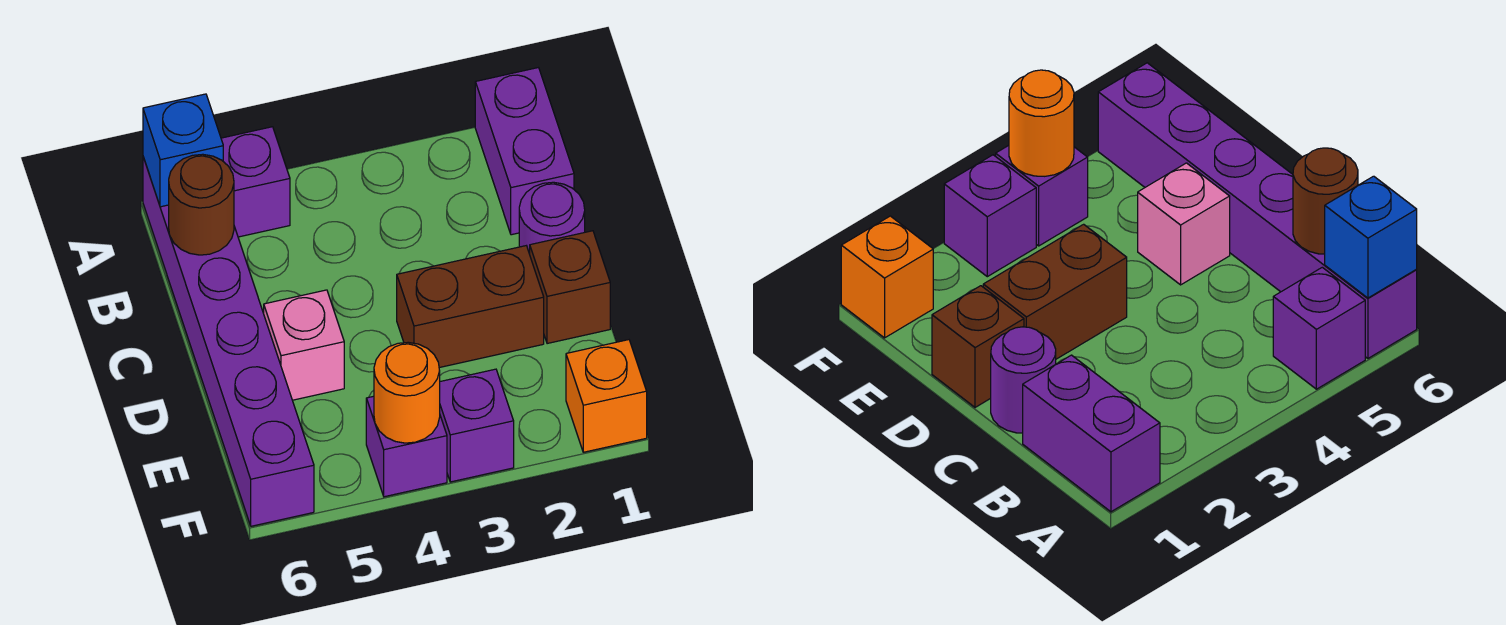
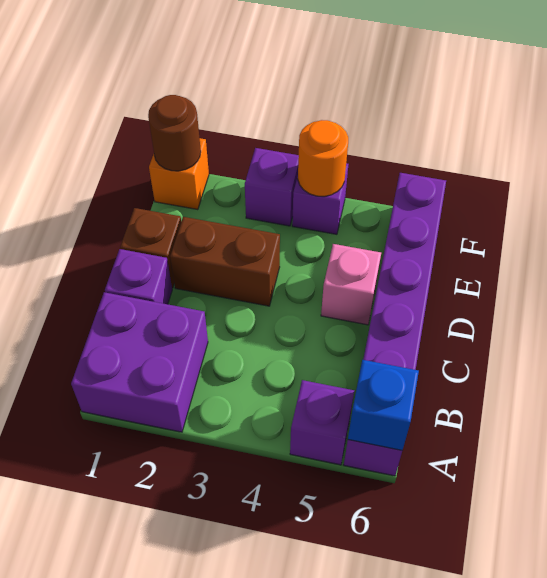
purple 1x2 brick [475,68,574,235] -> purple 2x2 brick [71,292,208,432]
brown 1x1 round brick [169,154,234,255] -> brown 1x1 round brick moved to [148,95,201,171]
purple 1x1 round brick [519,182,585,254] -> purple 1x1 brick [105,249,172,304]

